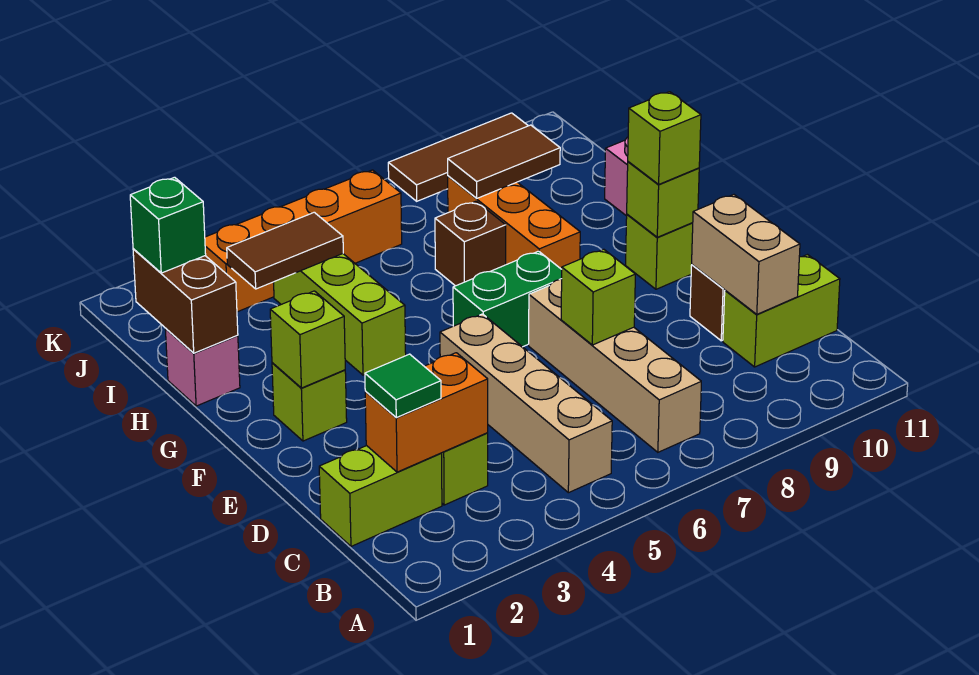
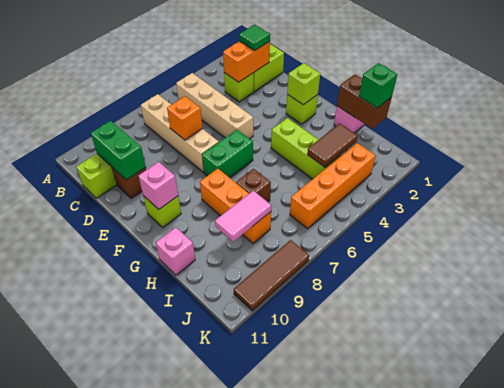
tan 1x2 brick [692,195,800,314] -> green 1x2 brick [91,121,146,180]
lime 1x1 brick [561,249,635,345] -> orange 1x1 brick [167,97,202,140]
lime 1x1 brick [627,162,699,237] -> pink 1x1 brick [138,162,178,209]
lime 1x1 brick [628,92,701,184] -> none
brown 1x2 tile [448,125,560,198] -> pink 1x2 tile [215,191,271,242]

